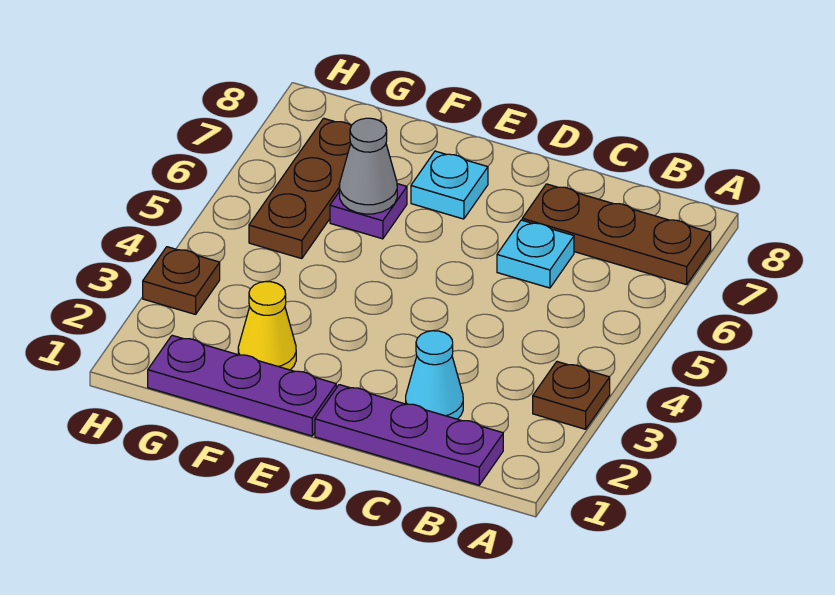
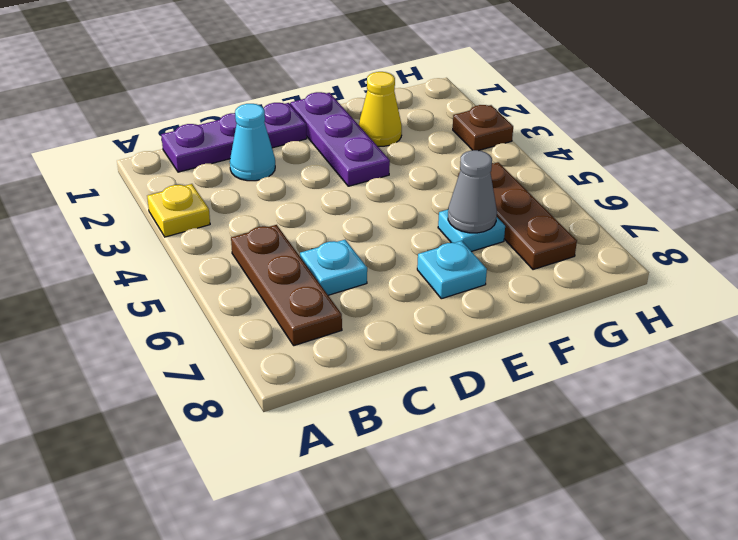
brown 1x1 plate [533,362,610,429] -> yellow 1x1 plate [147,184,210,237]
brown 1x3 plate [522,184,711,285] -> brown 1x3 plate turned to [231,225,342,346]
purple 1x3 plate [148,335,336,436] -> purple 1x3 plate turned to [291,92,390,186]
purple 1x1 plate [330,184,407,239] -> cyan 1x1 plate [438,210,505,252]

